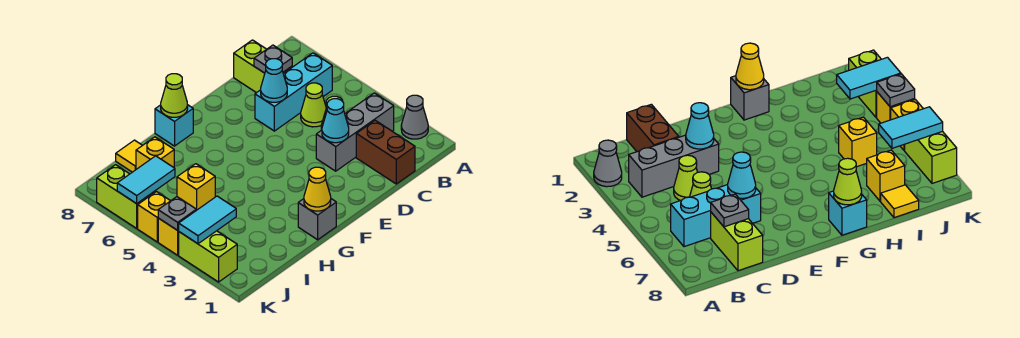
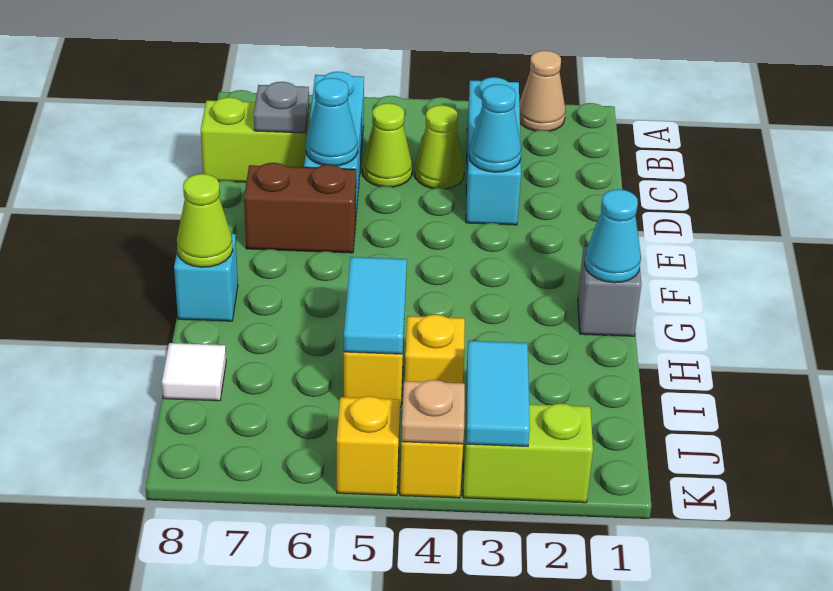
grey 1x1 cone [401,95,428,139] -> tan 1x1 cone [519,51,566,131]
grey 1x3 brick [316,93,394,171] -> cyan 1x3 brick [466,77,521,225]
brown 1x2 brick [356,120,415,184] -> brown 1x2 brick moved to [244,163,356,253]
yellow 1x1 cone [304,167,331,211] -> cyan 1x1 cone [584,189,641,283]
yellow 1x1 brick [136,137,174,169] -> yellow 1x1 brick moved to [405,315,465,383]
yellow 1x1 tile [116,140,142,172] -> white 1x1 tile [162,343,226,401]
cyan 1x2 tile [117,156,175,204] -> cyan 1x2 tile moved to [344,257,407,354]
grey 1x1 plate [158,197,196,230] -> tan 1x1 plate [401,380,465,444]
lime 1x2 brick [97,165,155,228] -> none

